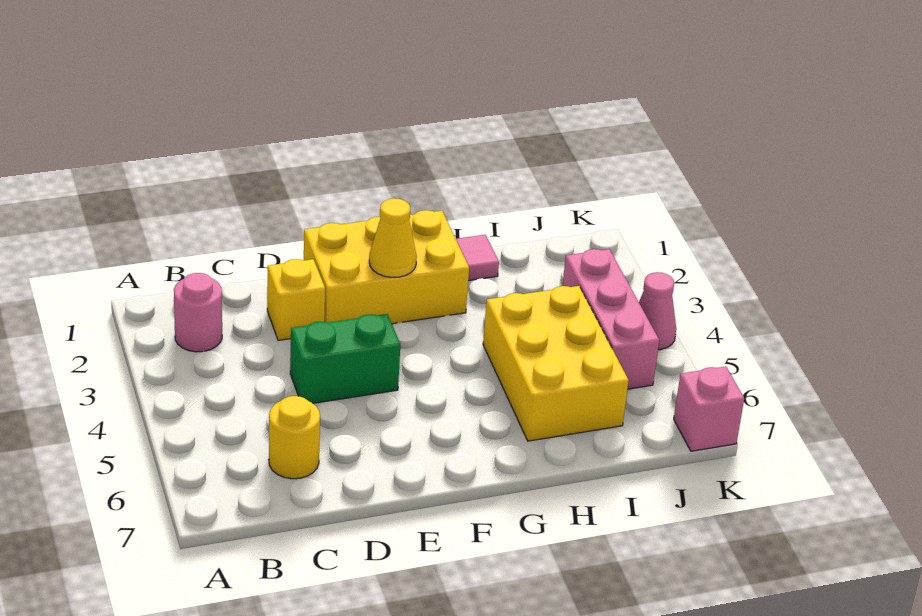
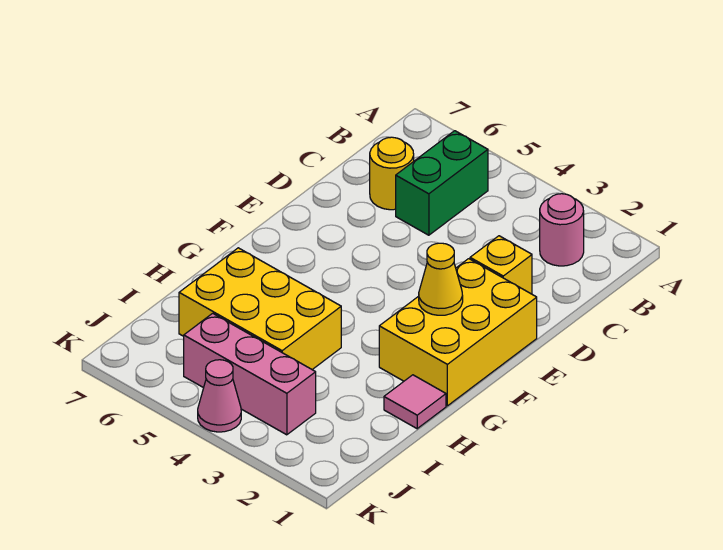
green 1x2 brick [290,314,400,403] -> green 1x2 brick moved to [396,131,488,235]
pink 1x1 brick [674,367,744,451] -> none

